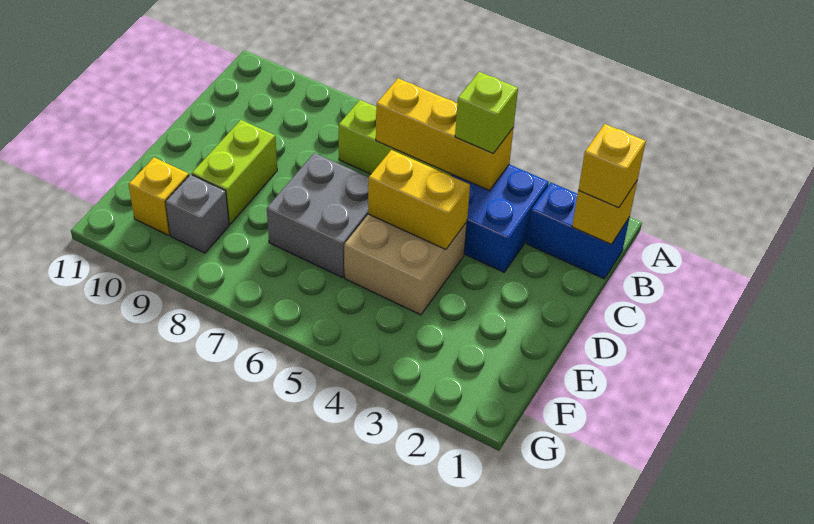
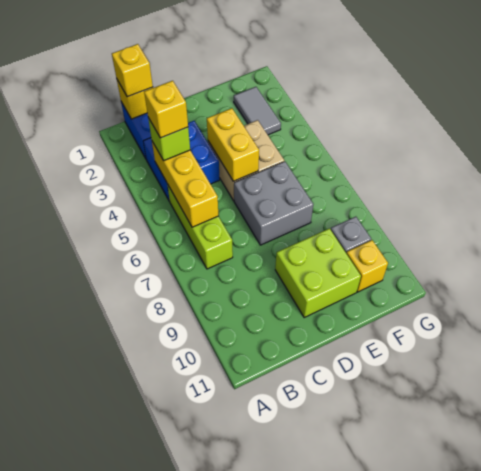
none -> yellow 1x1 brick [144,81,188,138]
lime 1x2 brick [192,120,277,224] -> lime 2x2 brick [275,228,361,317]
none -> grey 1x2 tile [234,87,281,135]

